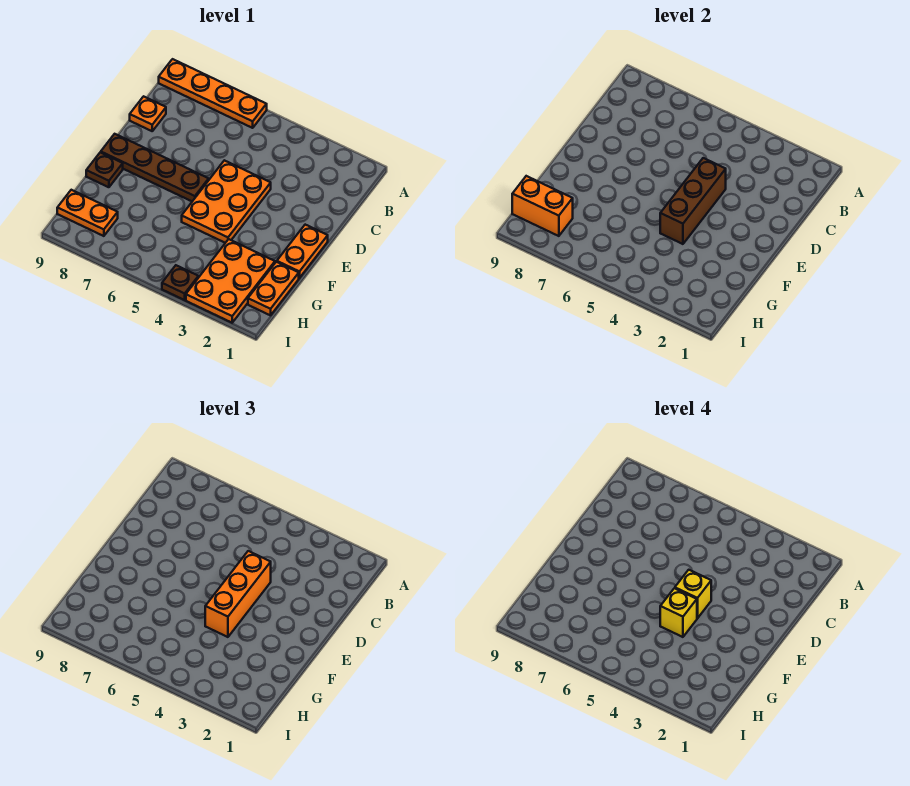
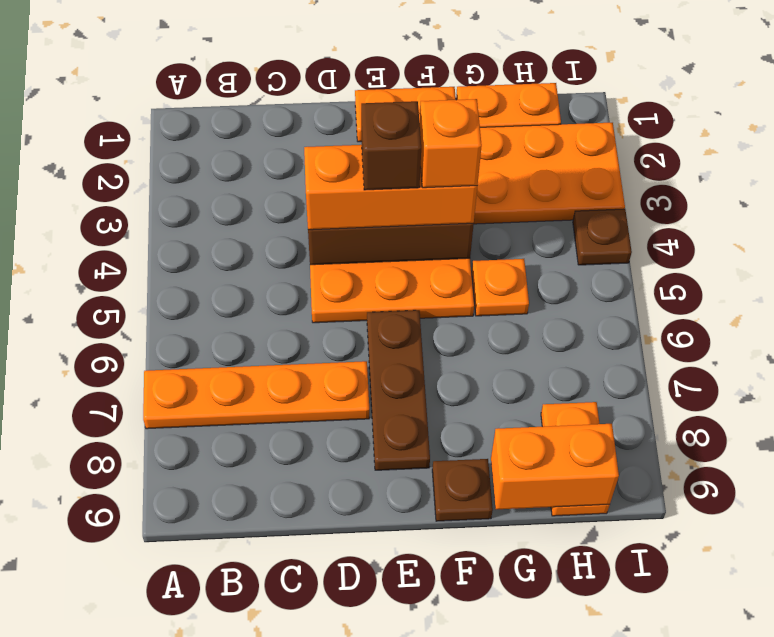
orange 1x4 plate [159,59,267,128] -> orange 1x4 plate turned to [143,361,369,429]
orange 1x1 plate [130,96,166,131] -> orange 1x1 plate moved to [472,259,529,316]
yellow 1x1 brick [675,570,711,618] -> brown 1x1 brick [361,101,421,190]
brown 1x4 plate [101,134,209,201] -> brown 1x3 plate [367,310,430,470]
yellow 1x1 brick [660,588,697,637] -> orange 1x1 brick [420,99,482,188]
orange 1x2 brick [512,176,573,236] -> orange 1x2 brick turned to [491,424,619,509]

